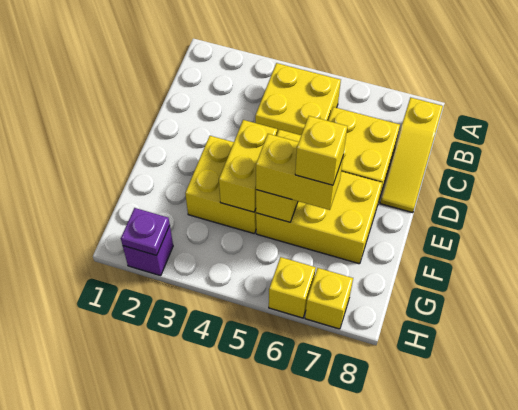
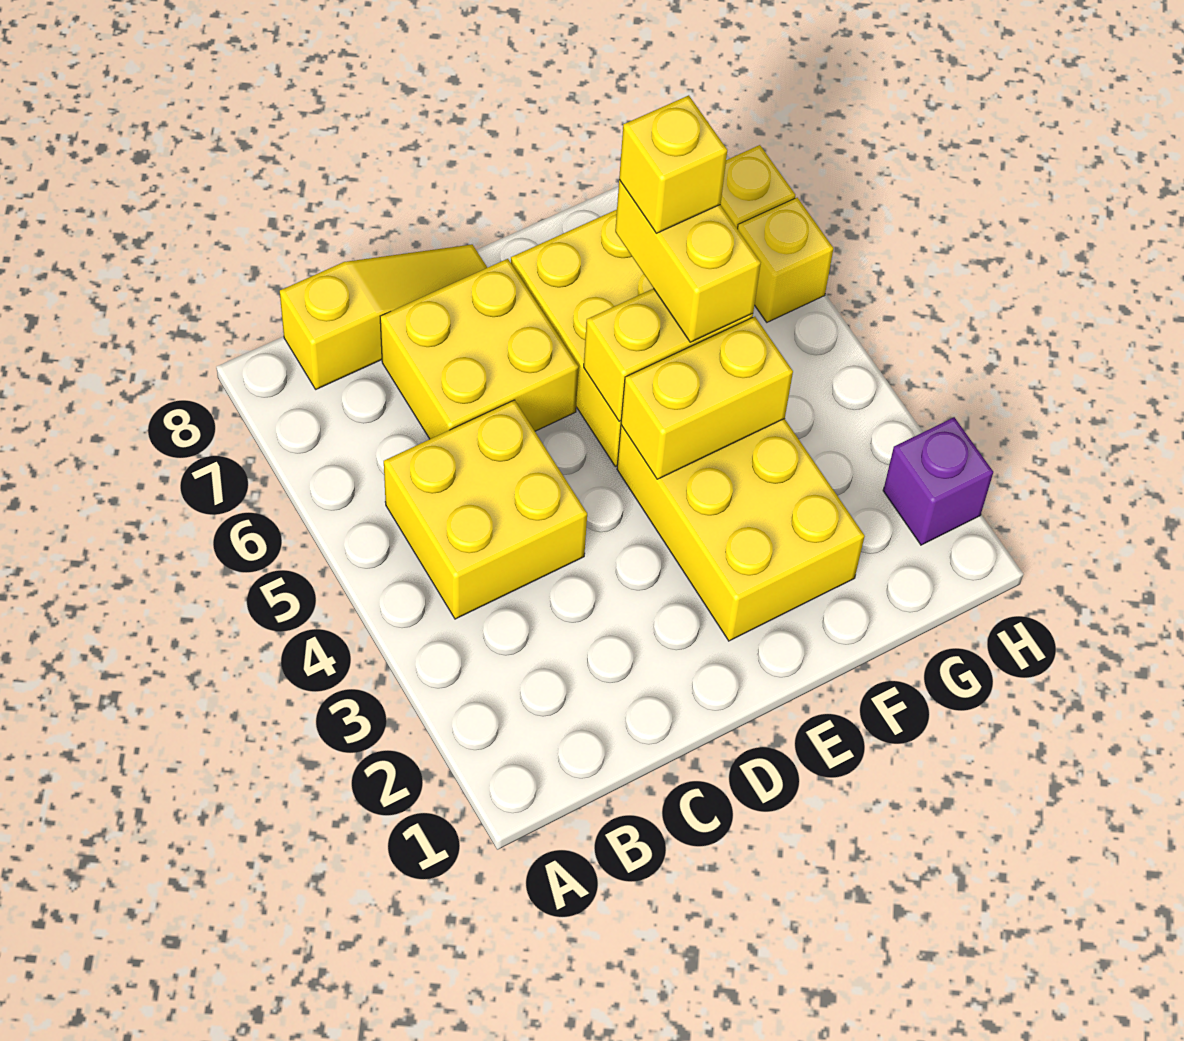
yellow 2x2 brick [185,136,256,233] -> yellow 2x3 brick [617,419,865,641]
purple 1x1 plate [121,208,170,255] -> none

